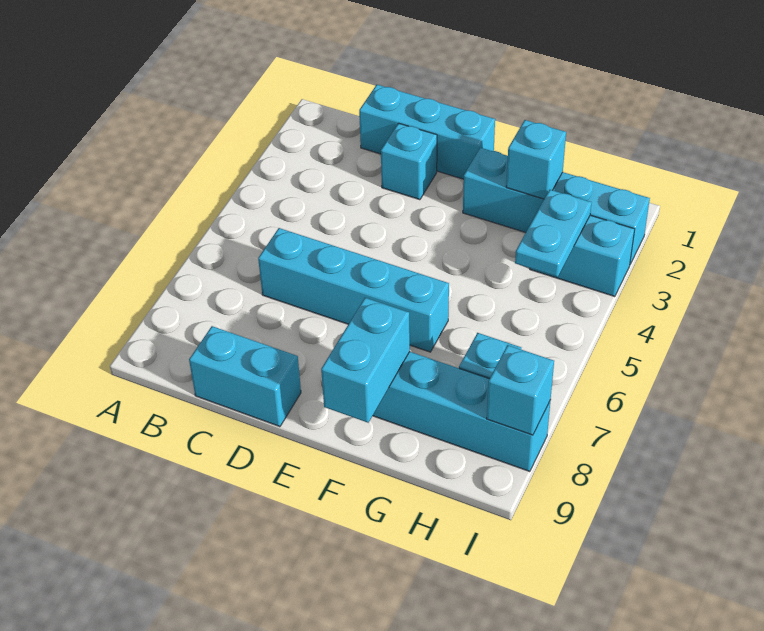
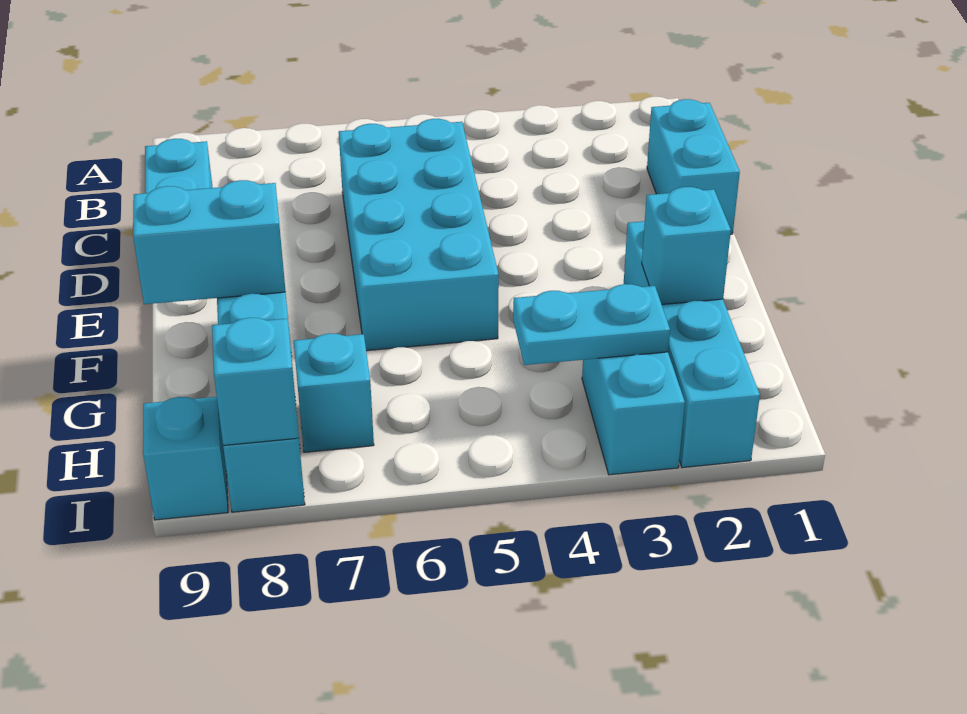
cyan 1x3 brick [359,85,495,179] -> cyan 1x2 brick [647,99,740,235]
cyan 1x4 brick [258,228,449,352] -> cyan 2x4 brick [339,119,499,351]
cyan 1x1 brick [381,123,437,200] -> cyan 1x1 brick moved to [143,397,228,520]

